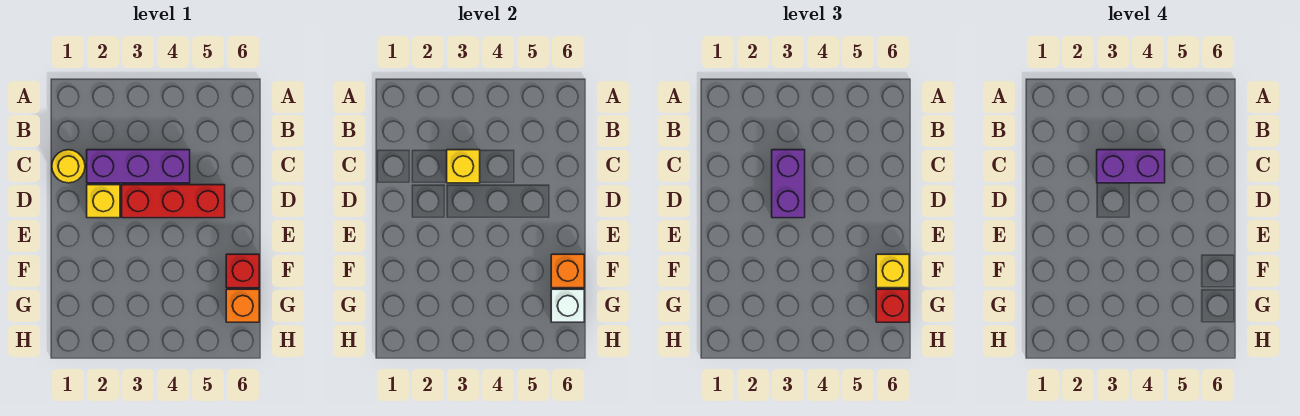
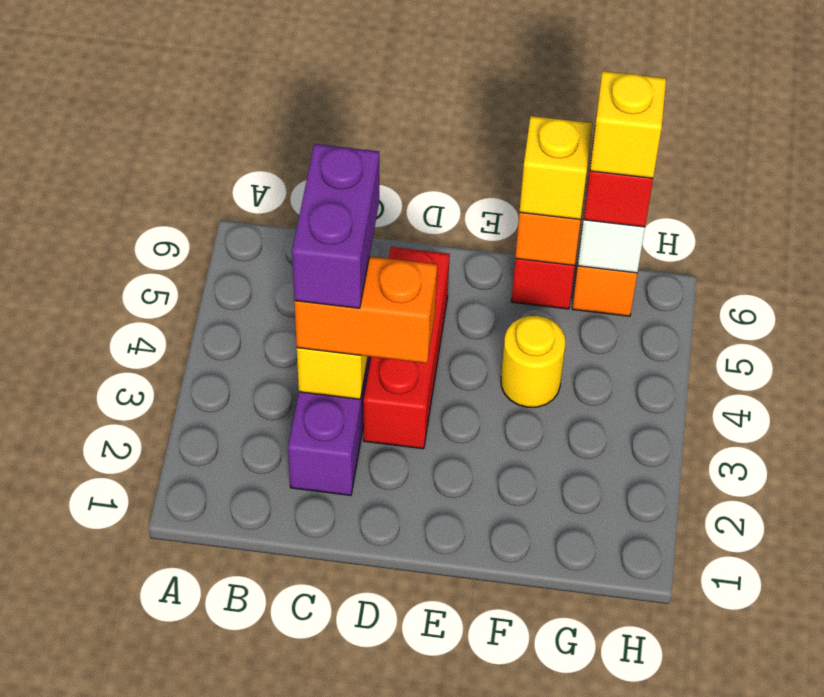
yellow 1x1 round brick [52,150,85,183] -> yellow 1x1 round brick moved to [501,316,565,407]
purple 1x2 brick [772,150,805,218] -> orange 1x2 brick [294,256,437,363]
yellow 1x1 brick [87,185,120,218] -> yellow 1x1 brick moved to [590,71,666,178]

